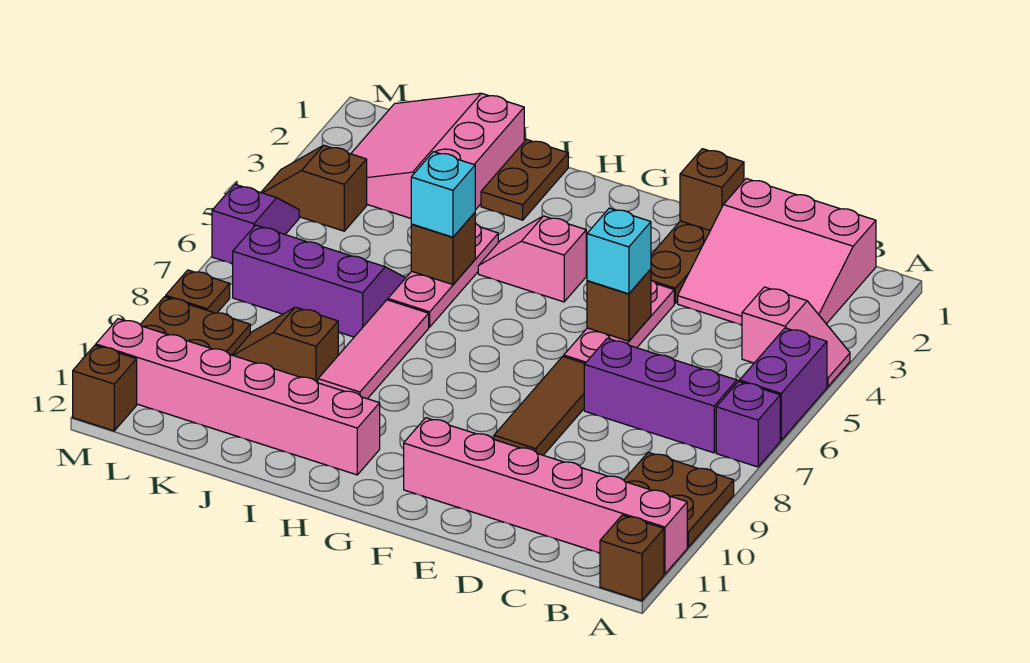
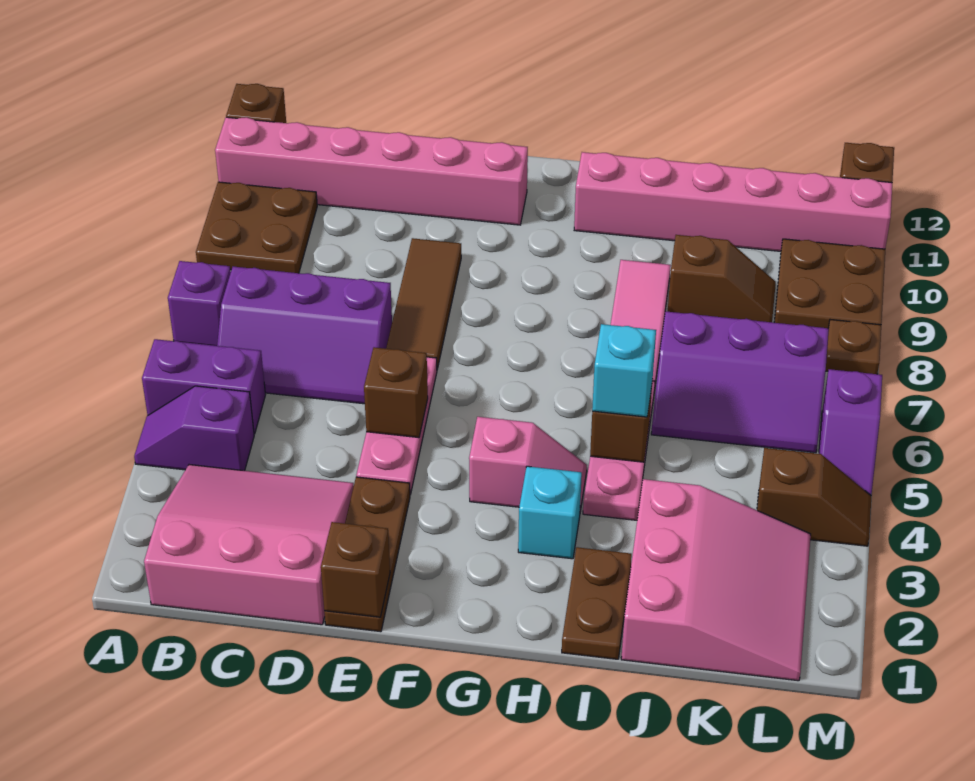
pink 1x2 slope [742,287,850,387] -> purple 1x2 slope [134,386,254,471]
purple 1x2 brick [740,328,827,440] -> purple 1x2 brick turned to [142,339,265,434]
cyan 1x1 brick [587,208,651,294] -> cyan 1x1 brick moved to [518,466,582,559]

